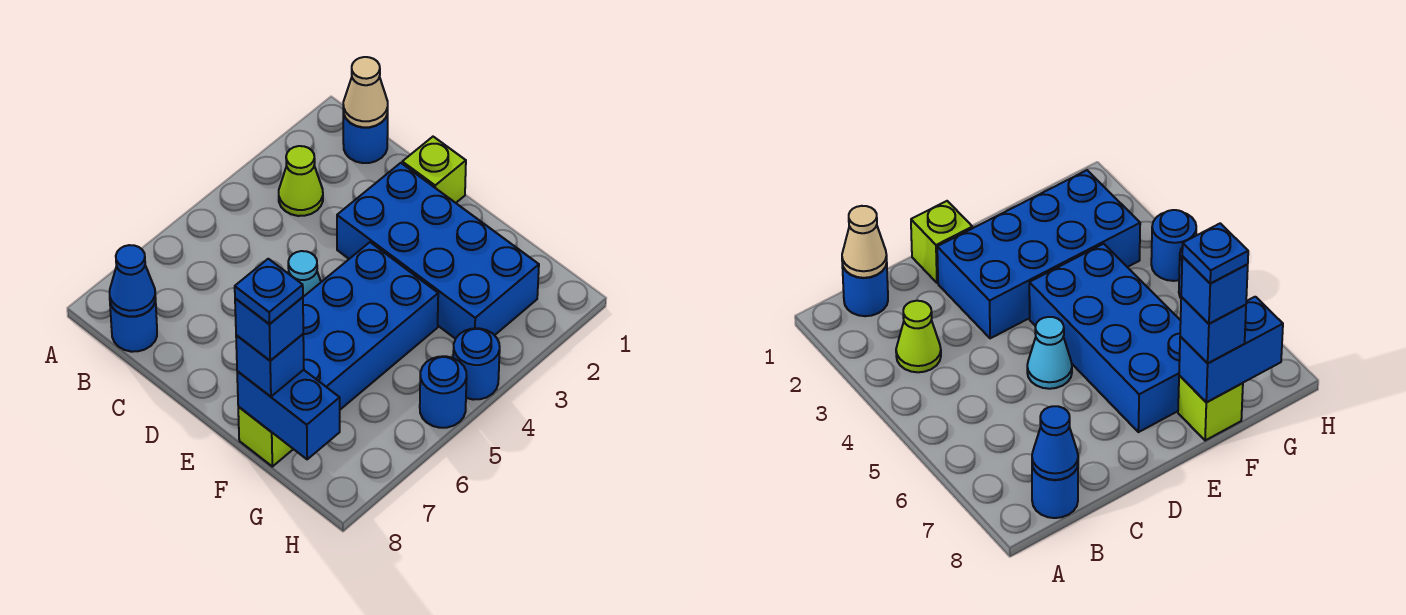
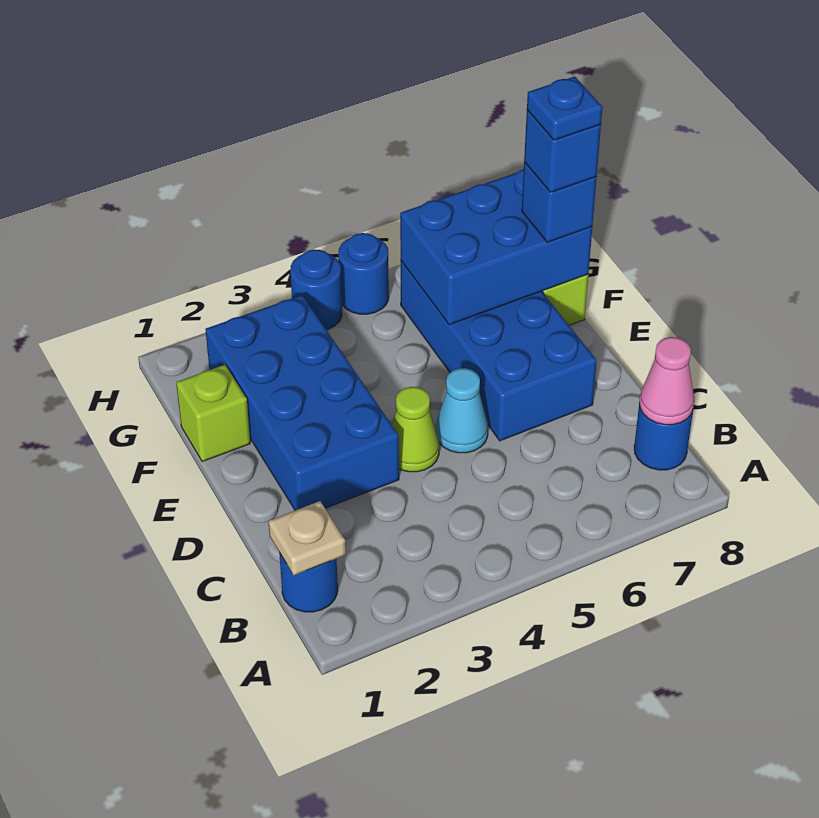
tan 1x1 cone [343,57,388,127] -> tan 1x1 plate [268,501,346,575]
lime 1x1 cone [279,146,323,216] -> lime 1x1 cone moved to [392,387,439,472]
blue 1x1 cone [110,245,155,316] -> pink 1x1 cone [639,337,694,425]
lime 1x1 brick [402,137,466,203] -> lime 1x1 brick moved to [176,365,250,462]
blue 2x4 brick [303,242,438,410] -> blue 2x4 brick turned to [401,261,597,441]
blue 1x2 brick [237,370,340,459] -> blue 2x3 brick [400,169,592,325]

